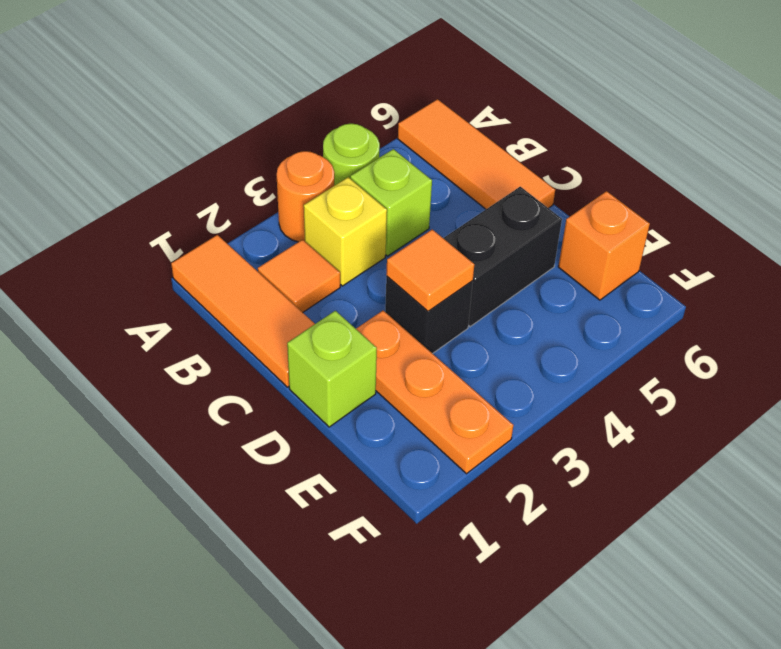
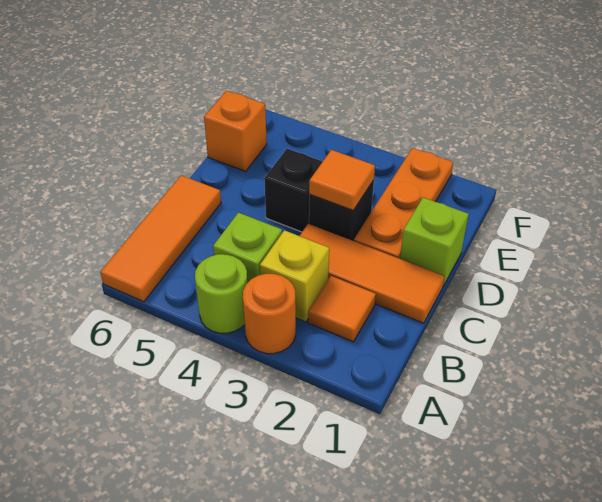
orange 1x3 tile [171,235,315,387] -> orange 1x3 tile turned to [300,224,445,323]
black 1x2 brick [443,187,562,327] -> black 1x1 brick [264,149,323,232]

